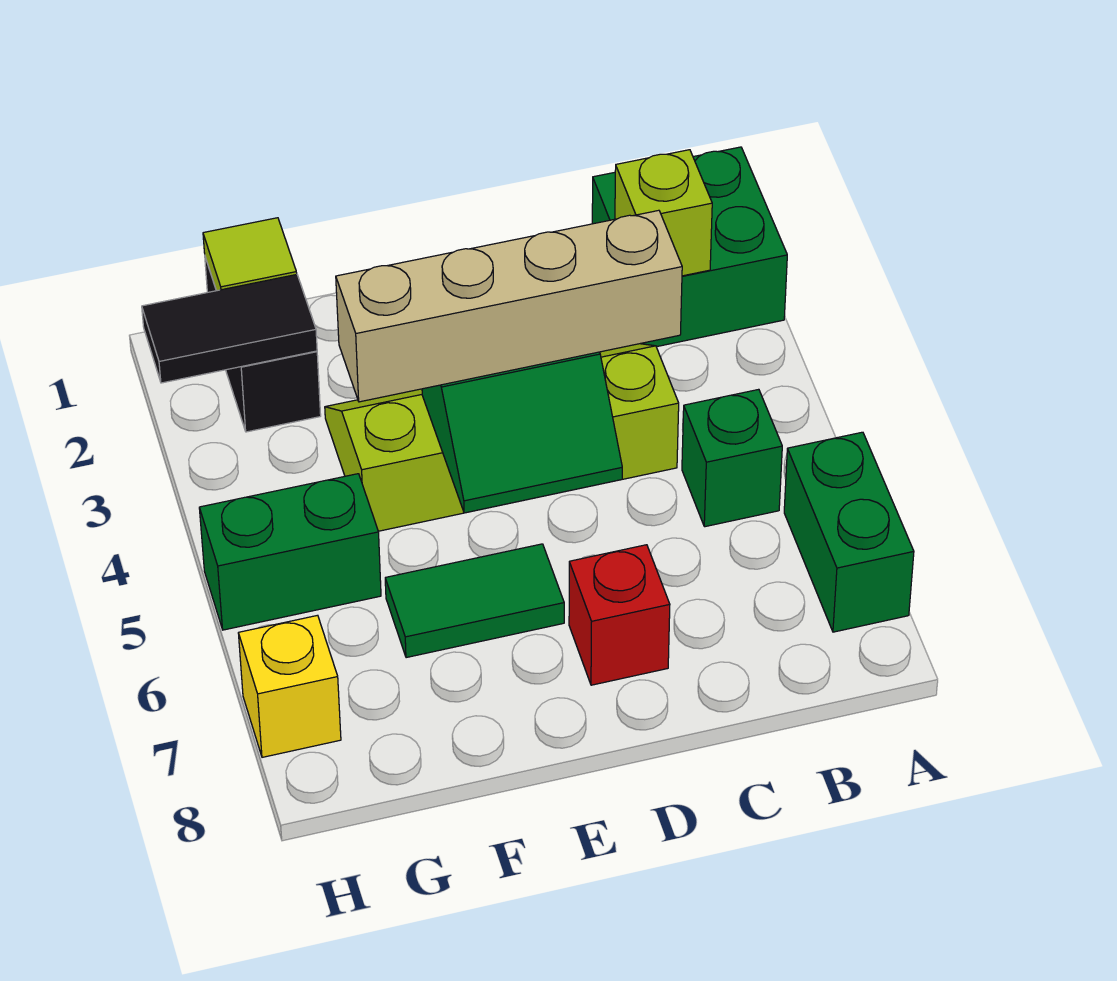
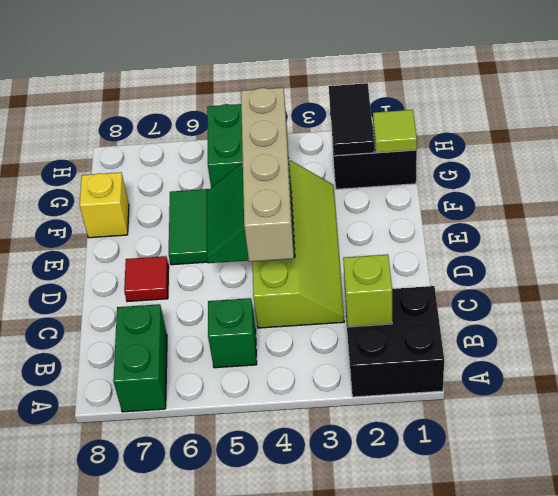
green 2x2 brick [592,147,787,347] -> black 2x2 brick [345,286,444,397]
green 1x2 brick [784,432,914,632] -> green 1x2 brick turned to [113,304,167,412]
red 1x1 brick [569,545,670,685] -> red 1x1 tile [124,256,169,302]
yellow 1x1 brick [238,615,341,757] -> yellow 1x1 brick moved to [80,172,129,238]

